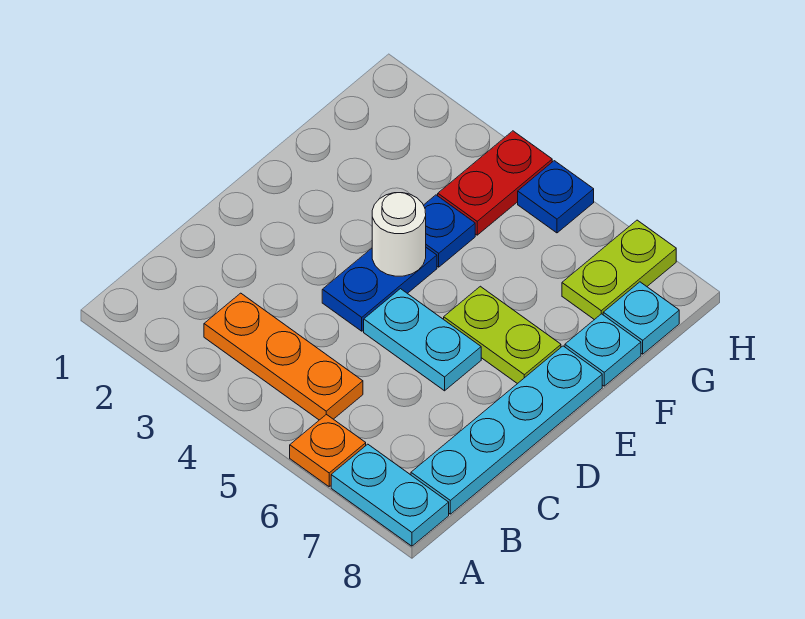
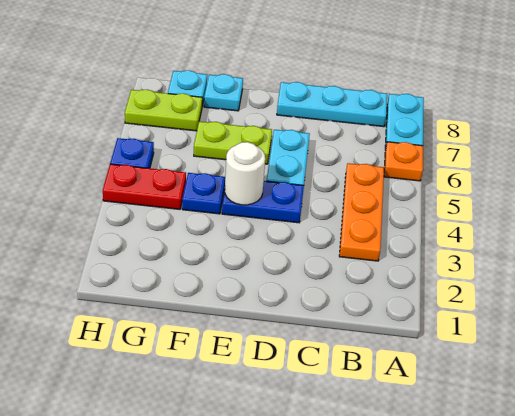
cyan 1x4 plate [411,346,602,514] -> cyan 1x3 plate [277,82,387,127]
lime 1x2 plate [444,286,561,384] -> lime 1x2 plate turned to [194,121,272,164]

